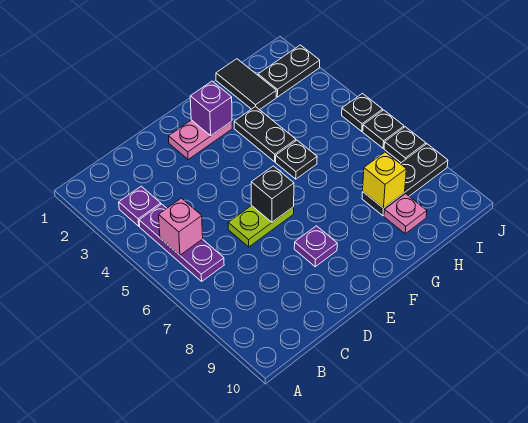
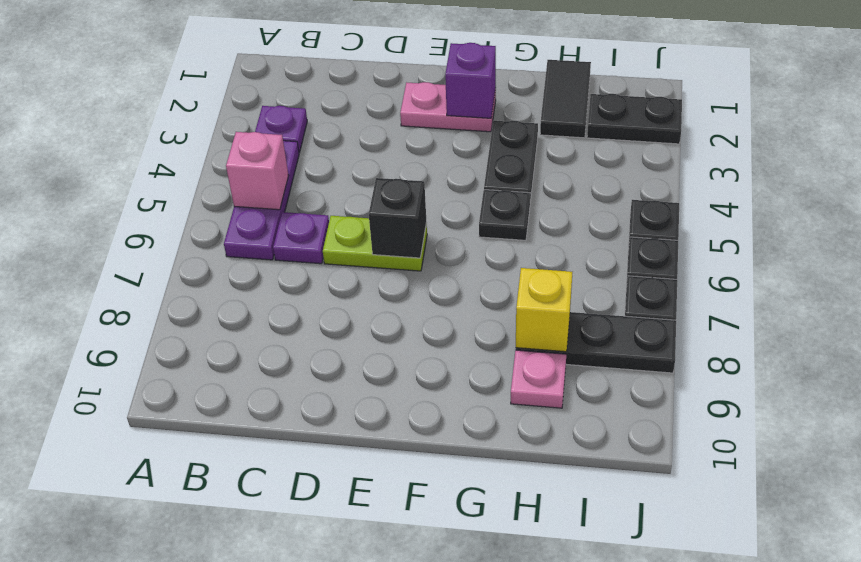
purple 1x1 plate [294,226,337,267] -> purple 1x1 plate moved to [273,212,329,264]

